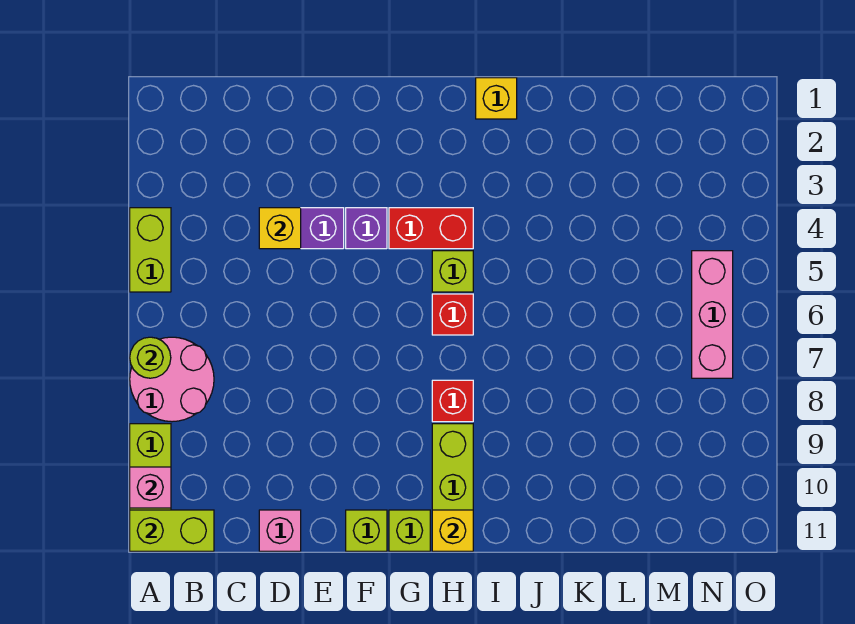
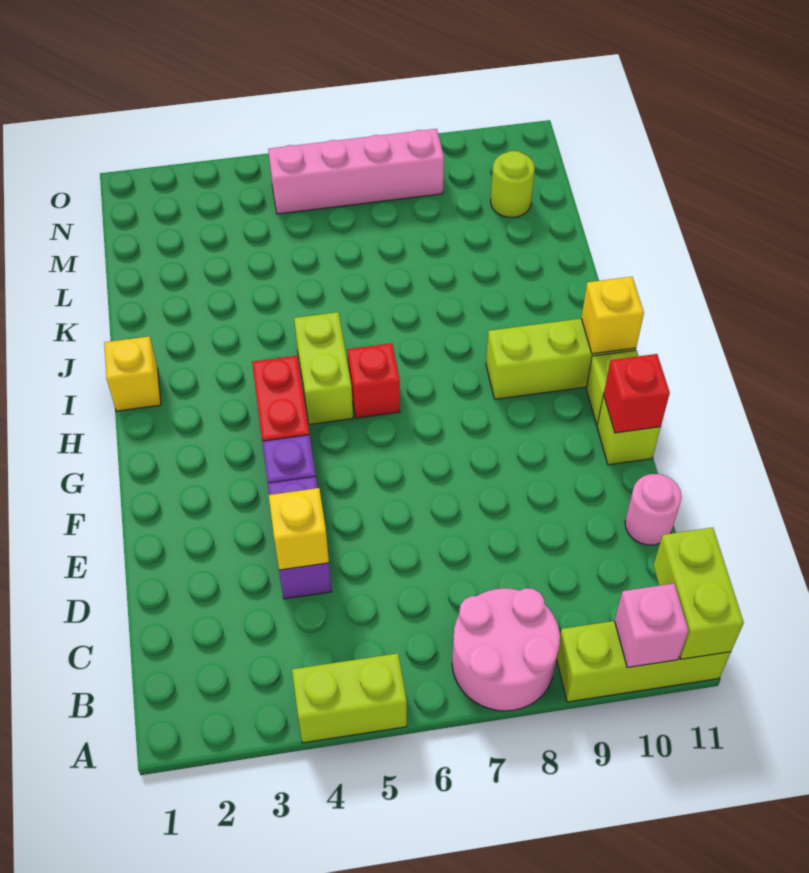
lime 1x1 round brick [130,337,171,378] -> lime 1x1 round brick moved to [491,151,535,217]
pink 1x1 brick [259,510,301,551] -> pink 1x1 round brick [625,474,682,545]
lime 1x1 brick [432,251,473,292] -> lime 1x2 brick [294,312,353,424]
red 1x1 brick [432,380,473,422] -> red 1x1 brick moved to [604,354,670,433]
pink 1x3 brick [692,251,733,378] -> pink 1x4 brick [268,129,444,214]

